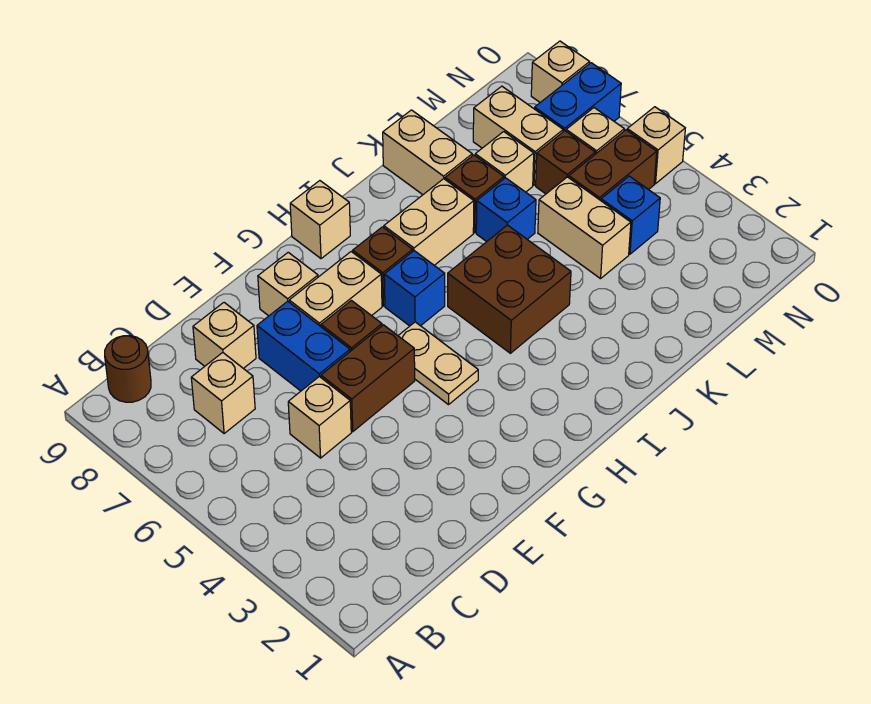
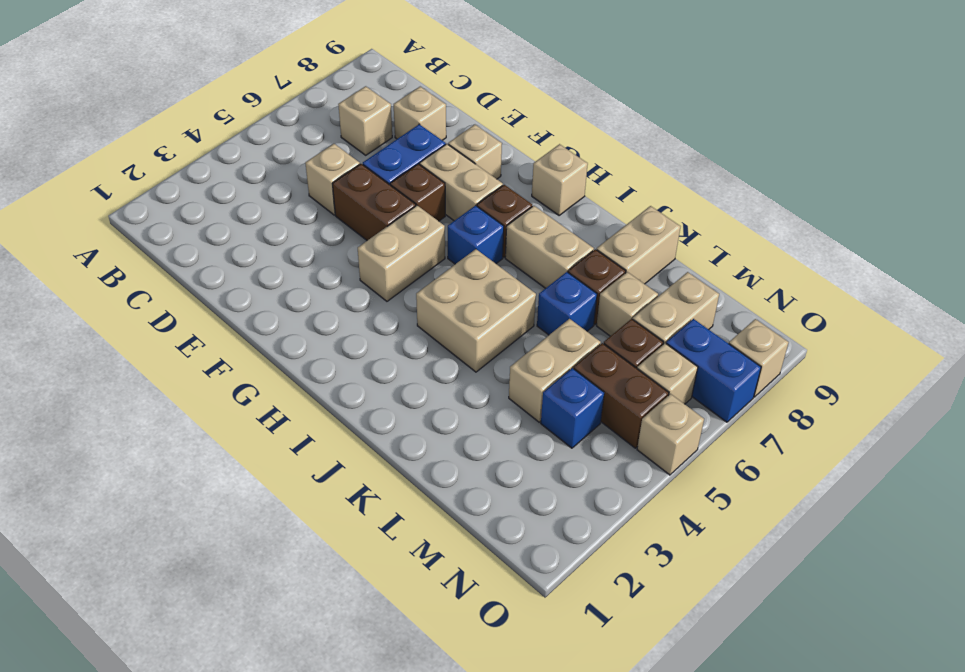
brown 1x1 round brick [105,336,151,402] -> none
tan 1x2 plate [398,322,478,405] -> tan 1x2 brick [358,206,445,301]
brown 2x2 brick [448,225,571,353] -> tan 2x2 brick [416,249,536,372]

